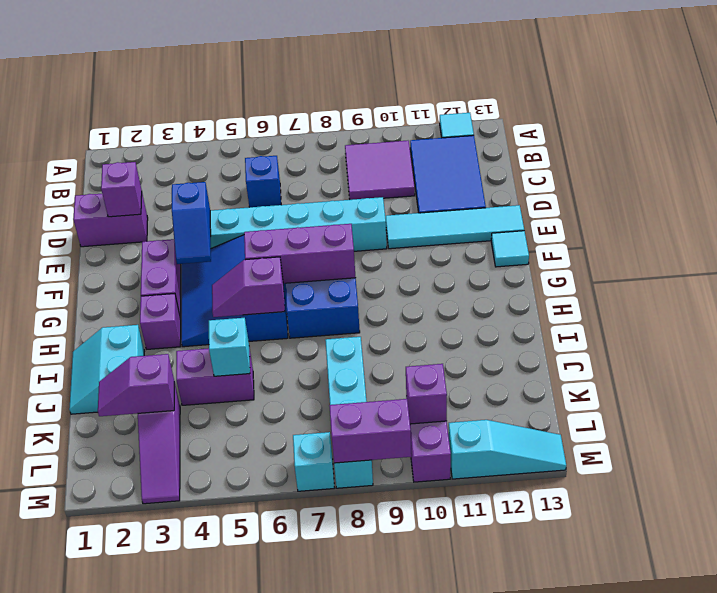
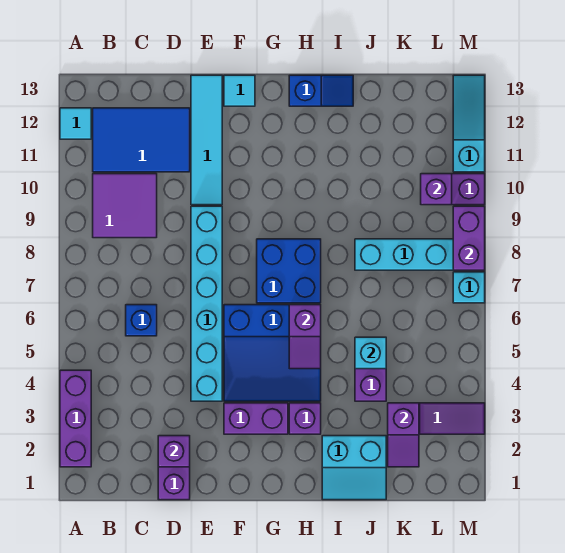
blue 1x2 slope [172,182,211,264] -> blue 1x2 slope moved to [289,75,353,106]
purple 1x3 brick [244,224,356,283] -> purple 1x3 brick moved to [60,370,91,467]

